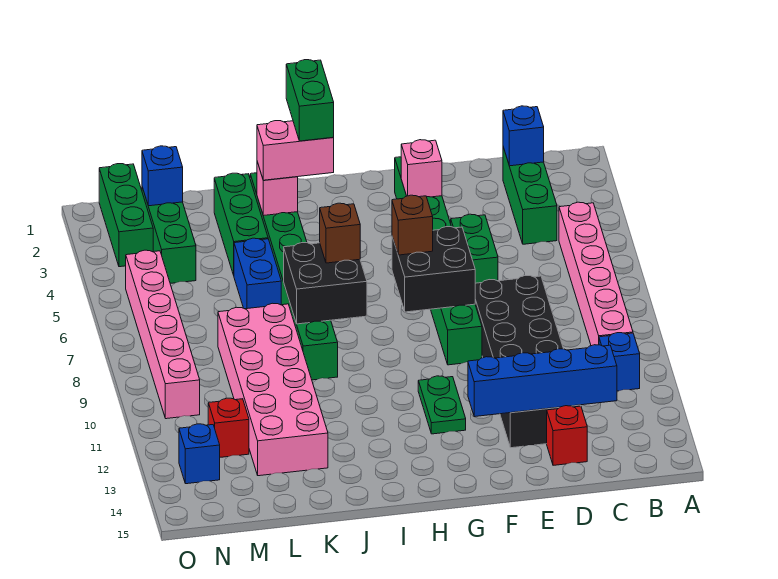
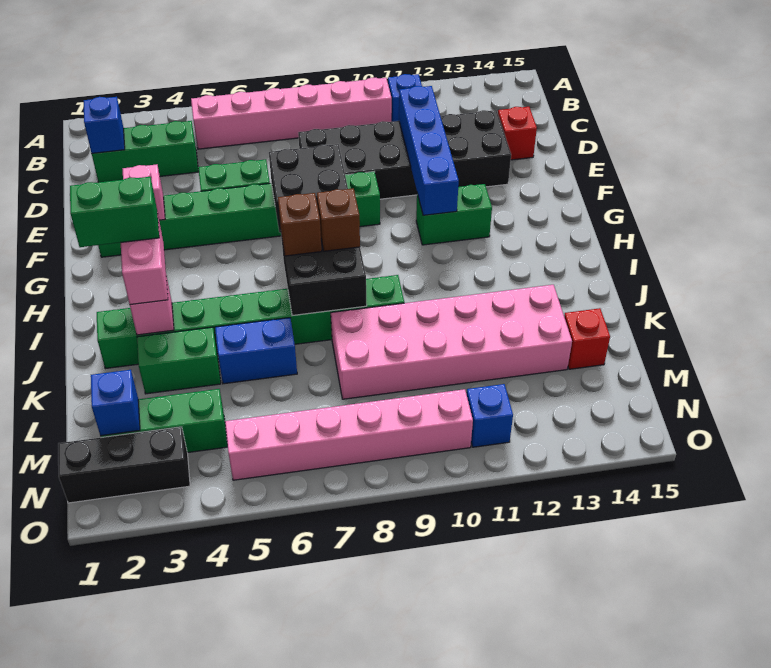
blue 1x4 brick [468,345,617,417] -> blue 1x4 brick moved to [399,86,459,215]
brown 1x1 brick [392,195,433,255] -> brown 1x1 brick moved to [317,188,360,251]
green 1x2 plate [418,376,466,434] -> green 1x2 brick [416,184,492,245]
green 1x3 brick [214,173,268,275] -> green 1x2 brick [137,327,221,394]
red 1x1 brick [208,398,249,457] -> red 1x1 brick moved to [564,308,610,369]
green 1x3 brick [99,164,153,267] -> black 1x3 brick [58,427,190,503]
blue 1x1 brick [179,424,220,484] -> blue 1x1 brick moved to [467,384,513,447]

